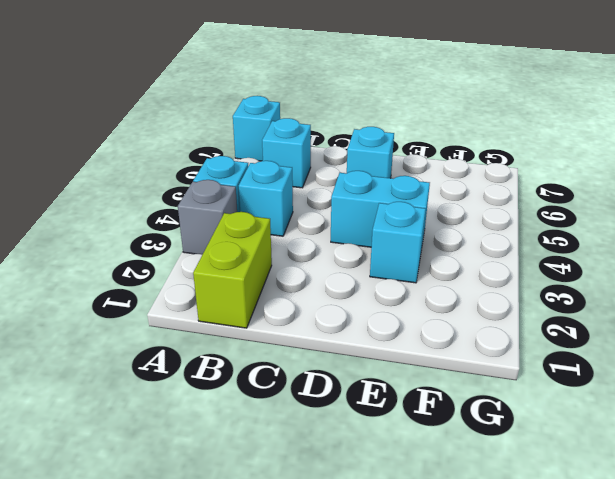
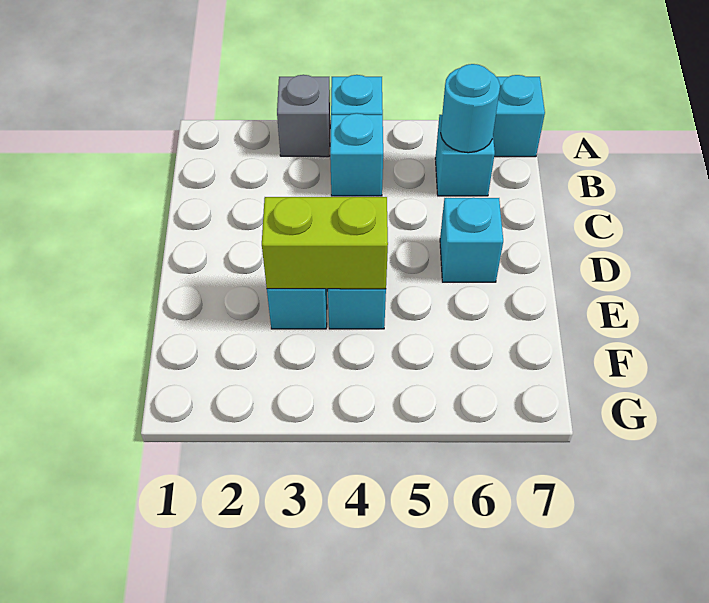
lime 1x2 brick [193,212,272,328] -> lime 1x2 brick moved to [262,197,388,289]
none -> cyan 1x1 round brick [441,64,500,153]

